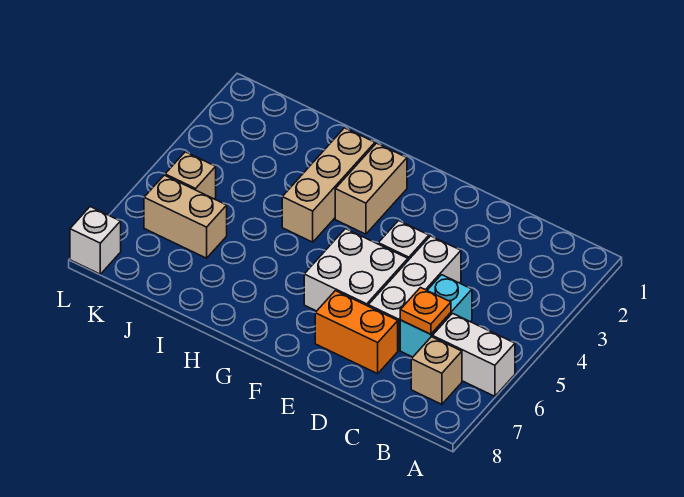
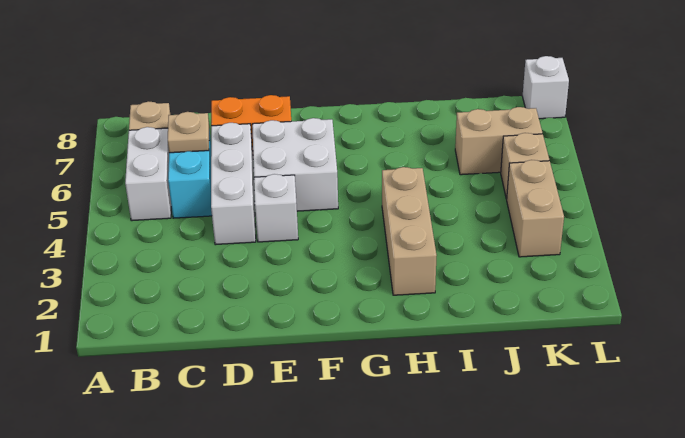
white 1x2 brick [432,313,515,396] -> white 1x2 brick turned to [125,127,171,221]
orange 1x1 plate [400,288,451,334] -> tan 1x1 plate [168,112,209,153]
tan 1x2 brick [335,143,407,234] -> tan 1x2 brick moved to [507,160,564,257]

